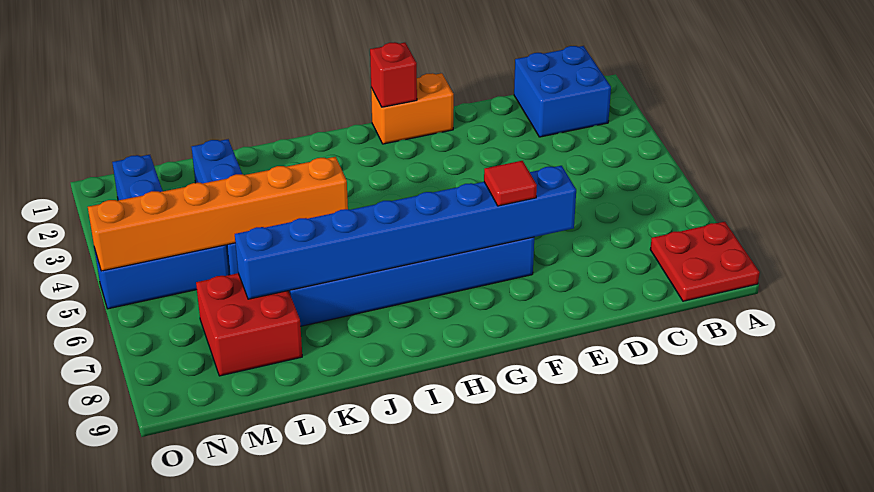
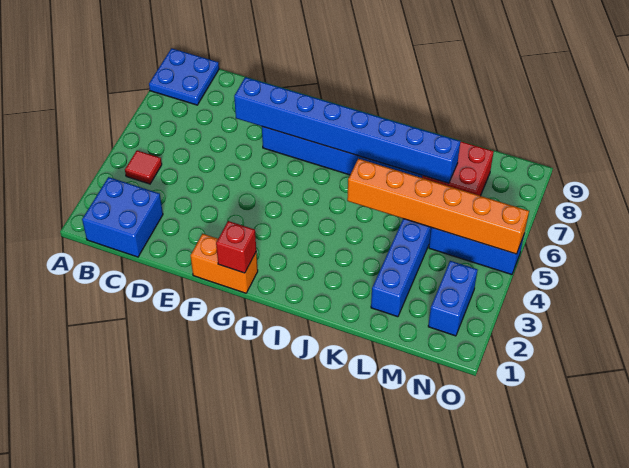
red 2x2 plate [650,222,760,301] -> blue 2x2 plate [149,48,219,105]
red 1x1 tile [484,161,537,206] -> red 1x1 tile moved to [125,150,162,184]

